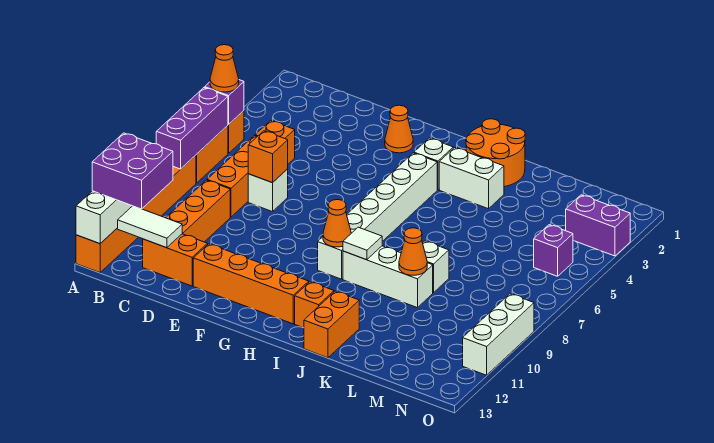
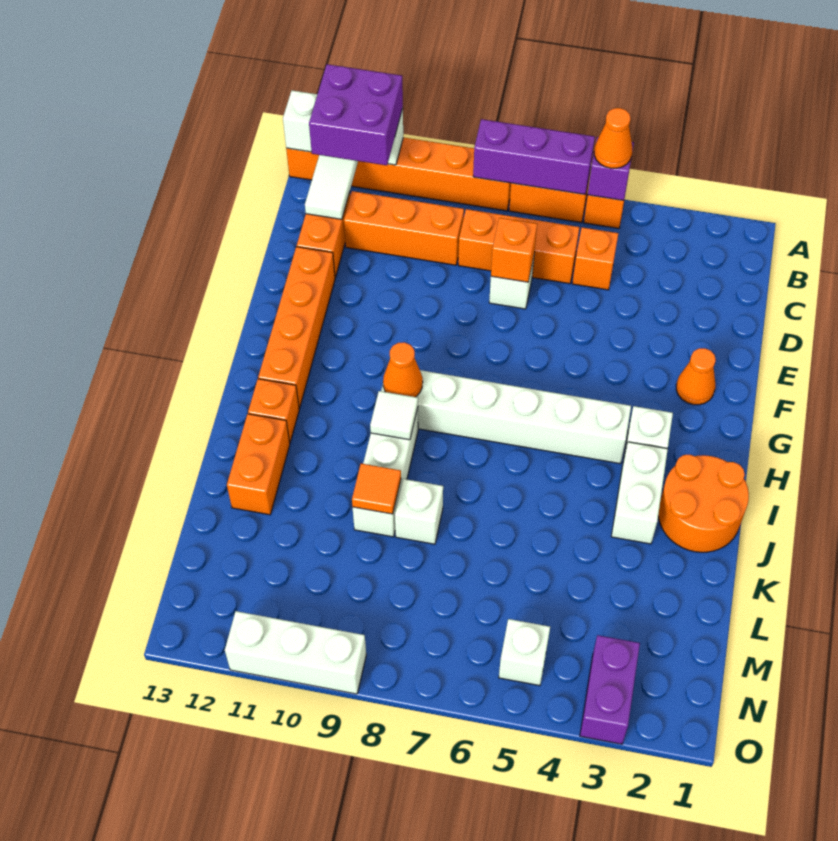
orange 1x2 brick [304,291,359,358] -> orange 1x2 brick turned to [227,414,290,515]
orange 1x1 cone [399,228,427,275] -> orange 1x1 tile [352,463,401,514]
purple 1x1 brick [534,225,573,276] -> white 1x1 brick [499,619,550,686]

